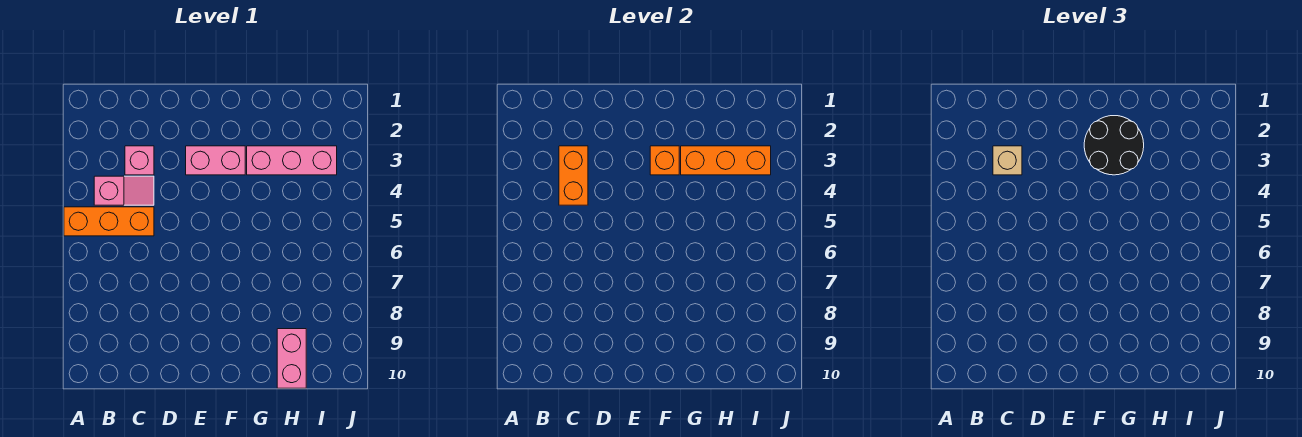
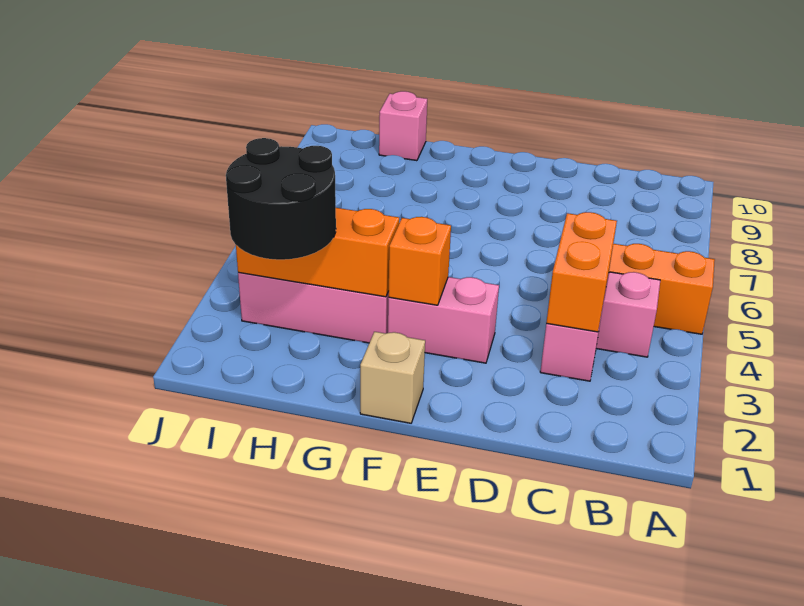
tan 1x1 brick [993,146,1022,175] -> tan 1x1 brick moved to [360,332,425,423]
black 2x2 round brick [1084,116,1144,175] -> black 2x2 round brick moved to [226,138,336,260]
pink 1x2 brick [277,329,306,388] -> pink 1x1 brick [379,91,427,161]

